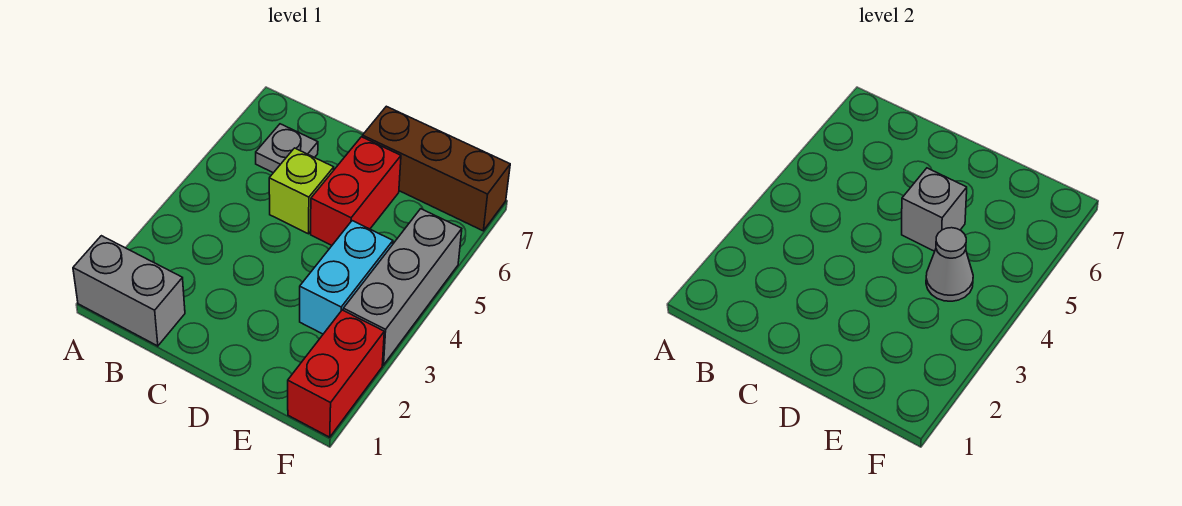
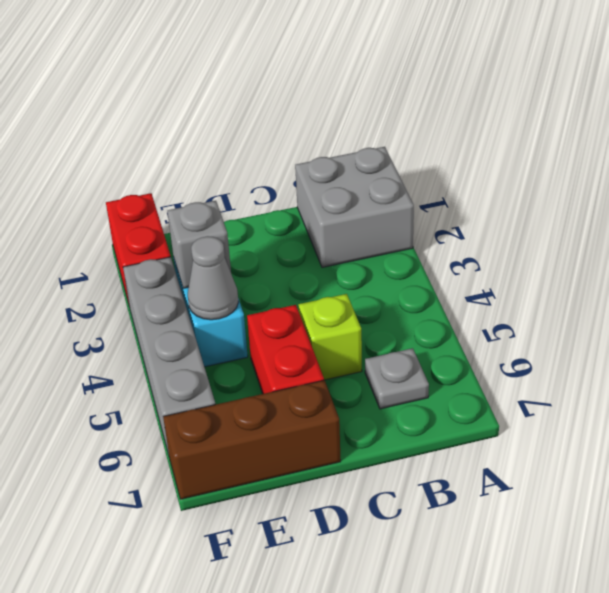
grey 1x2 brick [73,236,185,346] -> grey 2x2 brick [295,147,414,267]
grey 1x1 brick [902,168,967,251] -> grey 1x1 brick moved to [167,201,231,288]
grey 1x3 brick [343,209,462,365] -> grey 1x4 brick [123,257,215,454]

